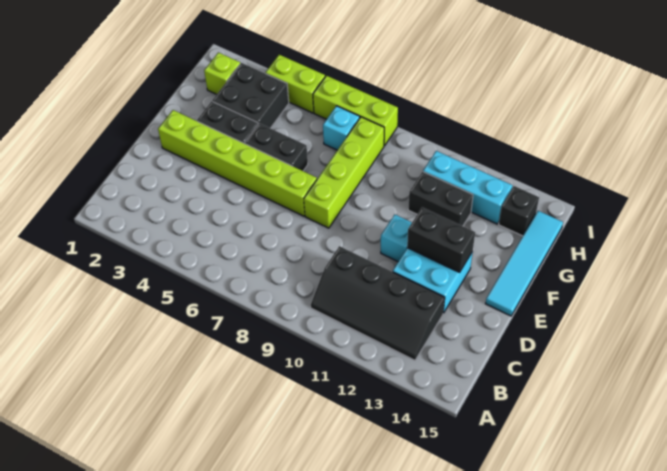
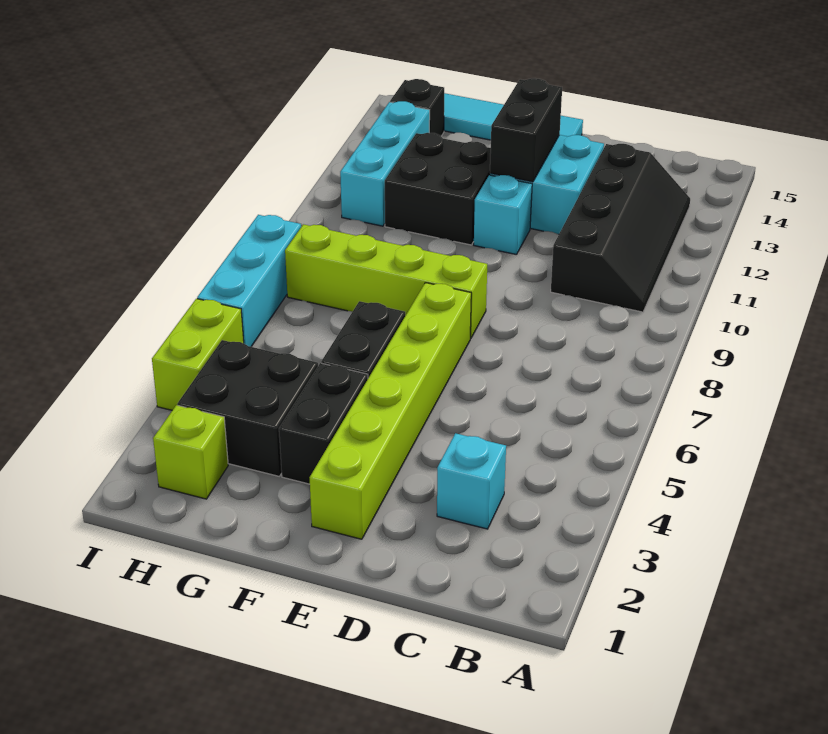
black 1x2 brick [408,172,473,226] -> black 2x2 brick [385,133,491,245]
cyan 1x1 brick [323,106,360,150] -> cyan 1x1 brick moved to [437,433,506,529]
lime 1x3 brick [313,76,398,146] -> cyan 1x3 brick [197,215,301,347]

